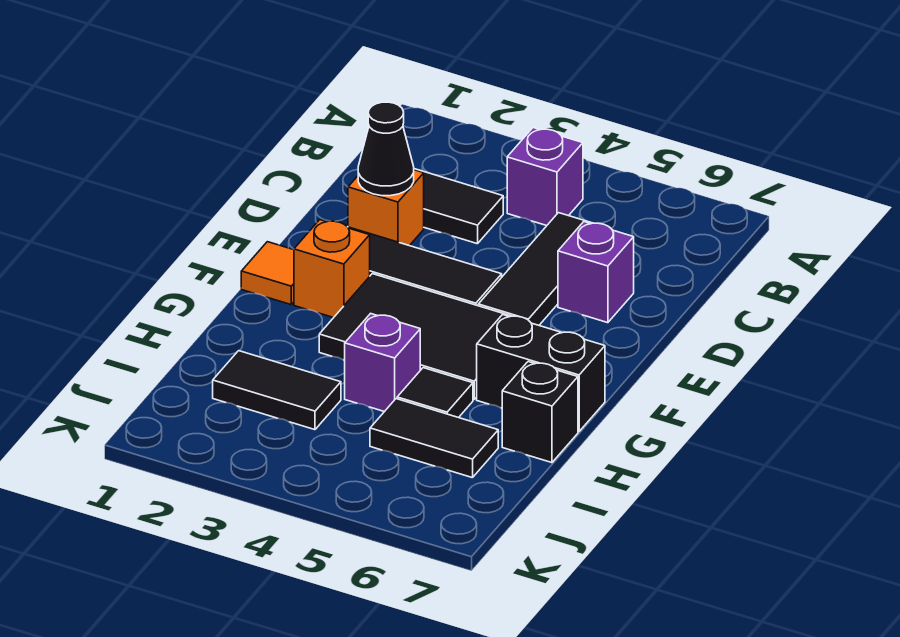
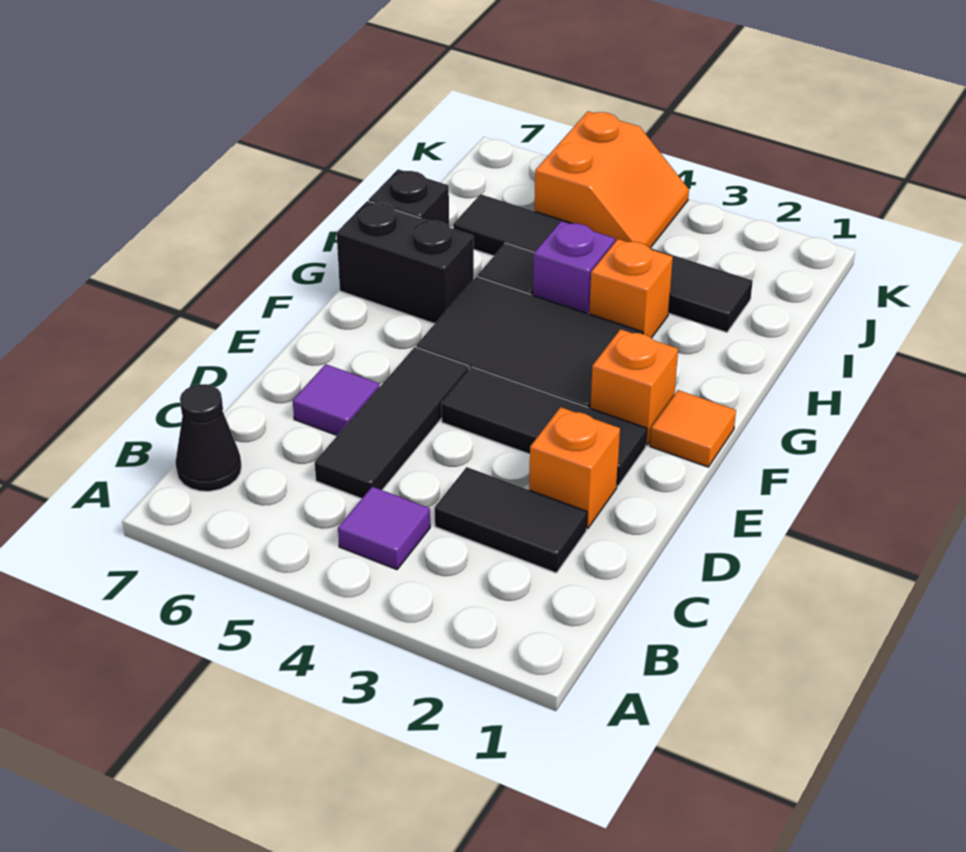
purple 1x1 brick [507,128,583,226] -> purple 1x1 tile [338,487,430,570]
black 1x1 cone [358,102,414,196] -> black 1x1 cone moved to [175,384,241,491]
purple 1x1 brick [558,222,634,323] -> purple 1x1 tile [293,364,380,436]
none -> orange 1x1 brick [589,239,673,338]
none -> orange 2x2 slope [535,111,689,248]

